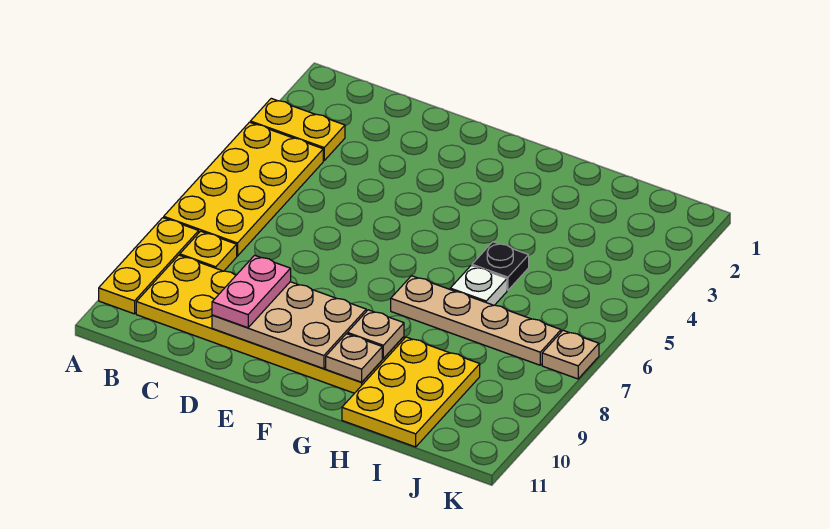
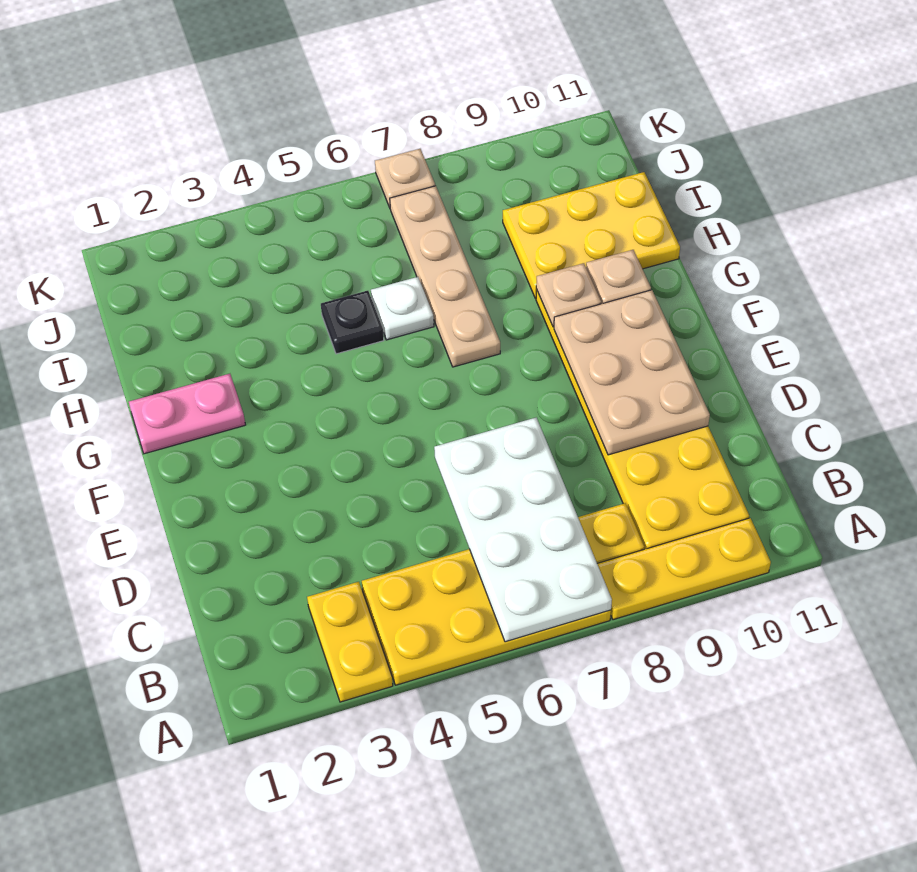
none -> white 2x4 plate [434,418,612,642]
pink 1x2 plate [212,255,291,328] -> pink 1x2 plate moved to [129,374,245,454]

